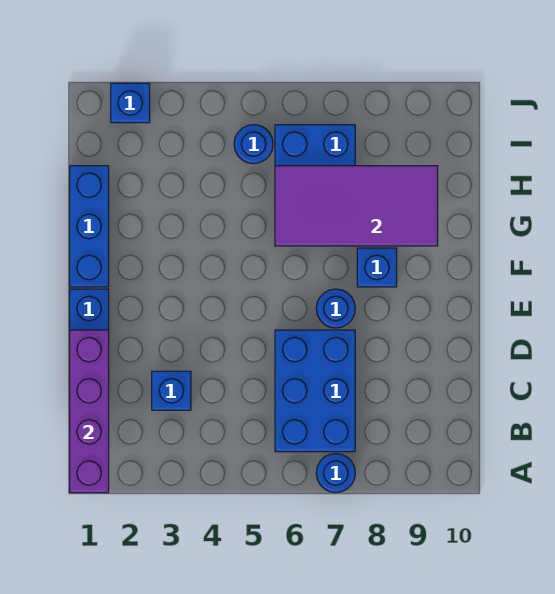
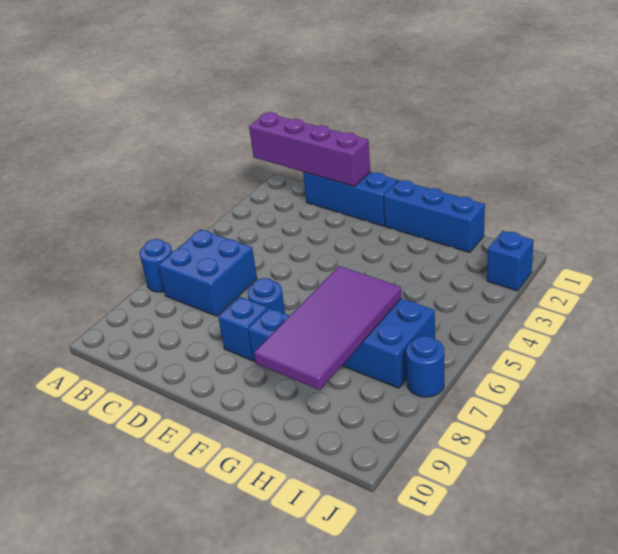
blue 2x3 brick [275,330,355,452] -> blue 2x2 brick [159,229,257,316]
blue 1x1 brick [152,371,191,410] -> blue 1x1 brick moved to [218,297,268,360]
blue 1x1 round brick [234,125,273,164] -> blue 1x1 round brick moved to [406,336,444,397]

